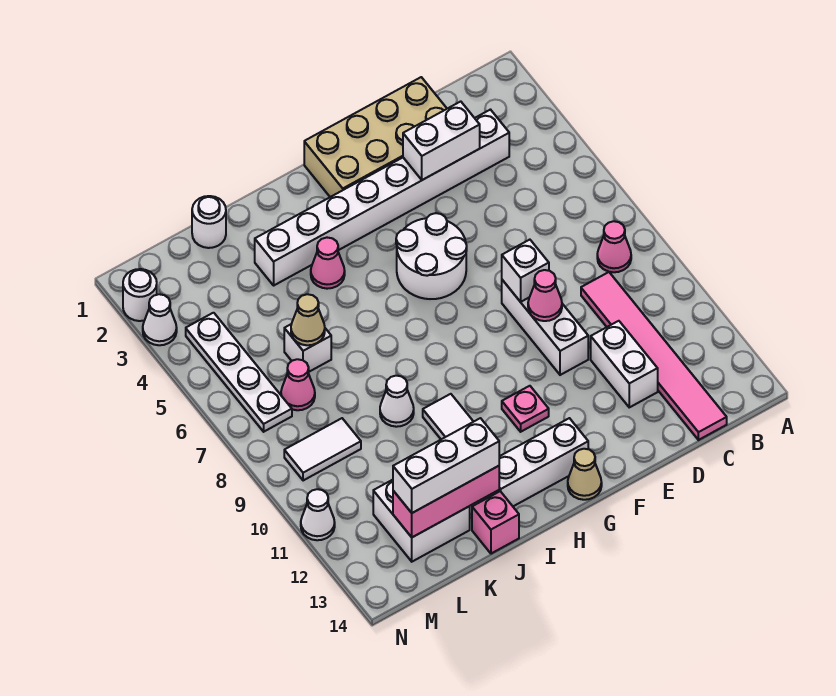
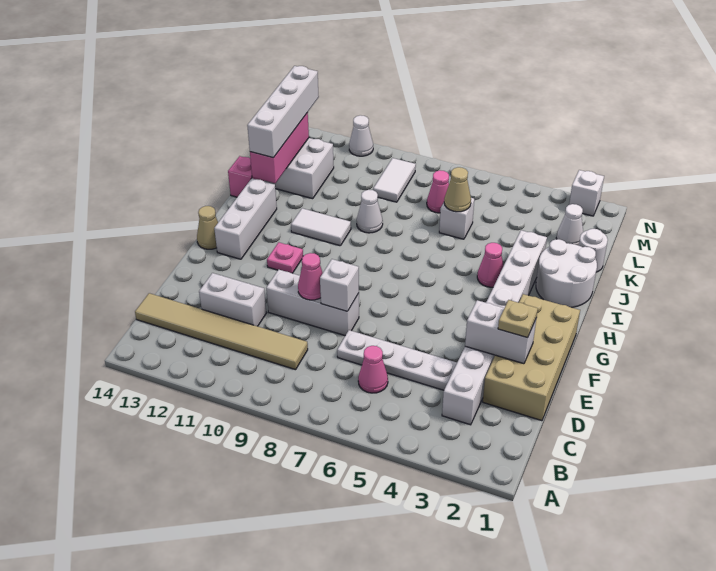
pink 1x1 cone [597,221,631,272] -> pink 1x1 cone moved to [358,346,388,393]
pink 1x6 tile [581,272,727,440] -> tan 1x6 tile [135,293,308,370]
white 1x2 brick [403,101,480,180] -> white 1x2 brick turned to [465,300,536,364]
none -> tan 1x1 plate [498,300,538,338]
white 2x2 round brick [396,213,467,299] -> white 2x2 round brick moved to [536,239,597,307]
white 1x3 brick [393,418,499,513] -> white 1x4 brick [247,66,319,158]
white 1x4 plate [186,313,292,432] -> white 1x4 plate moved to [337,330,457,390]
white 1x1 round brick [123,269,157,321] -> white 1x1 brick [569,170,604,216]
white 1x1 cone [143,294,177,345] -> white 1x1 cone moved to [556,204,583,246]

